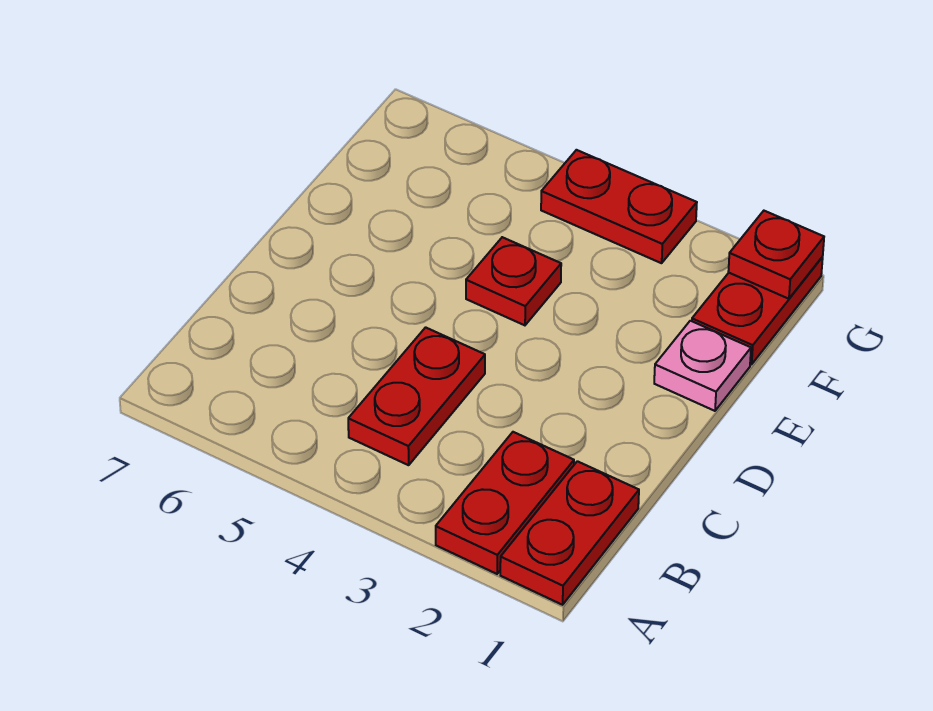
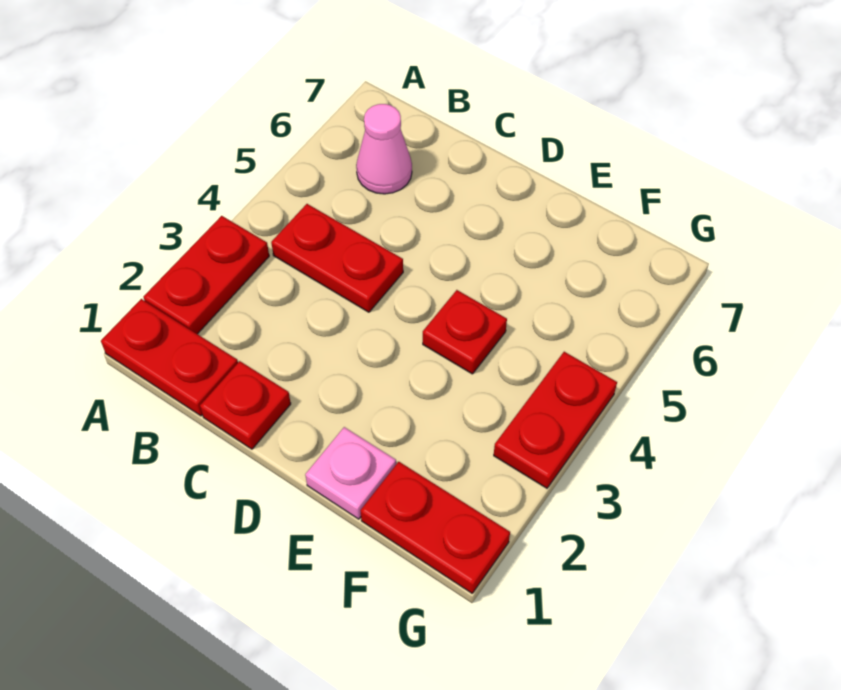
red 1x2 plate [436,432,574,574] -> red 1x2 plate turned to [143,216,269,334]
none -> pink 1x1 cone [356,104,412,194]
red 1x1 plate [728,211,824,299] -> red 1x1 plate moved to [200,361,291,449]

